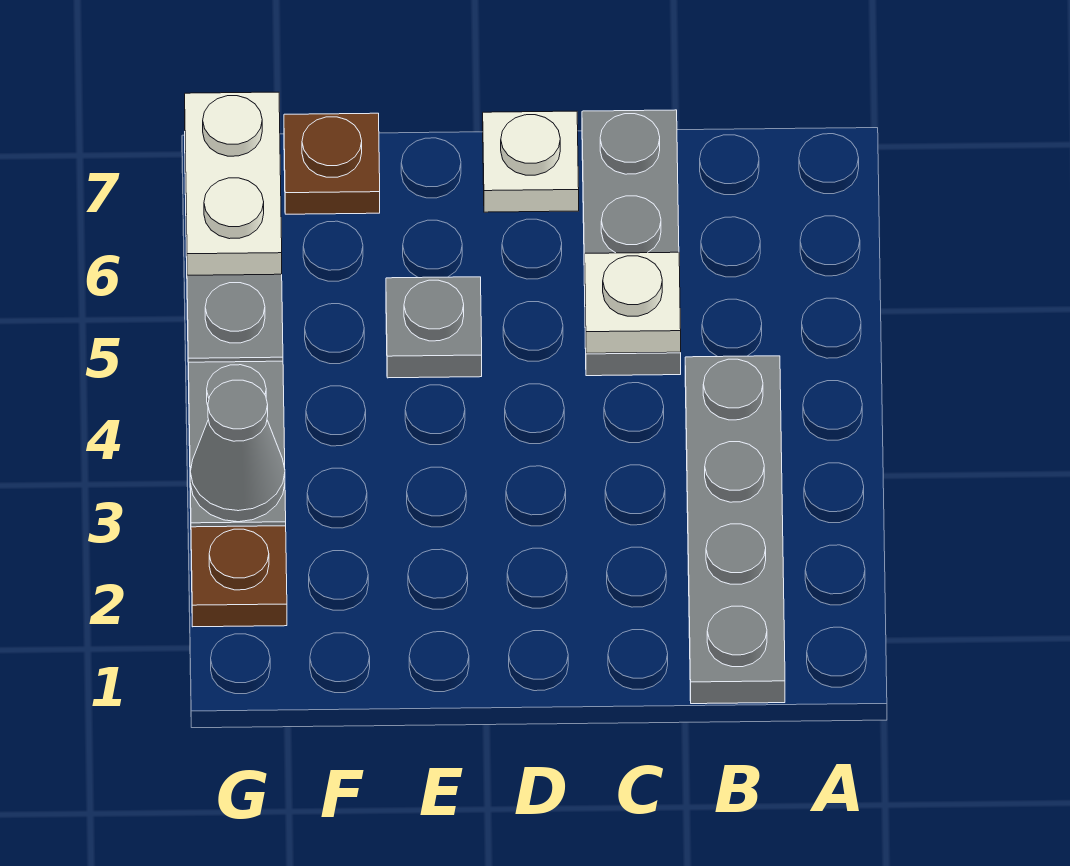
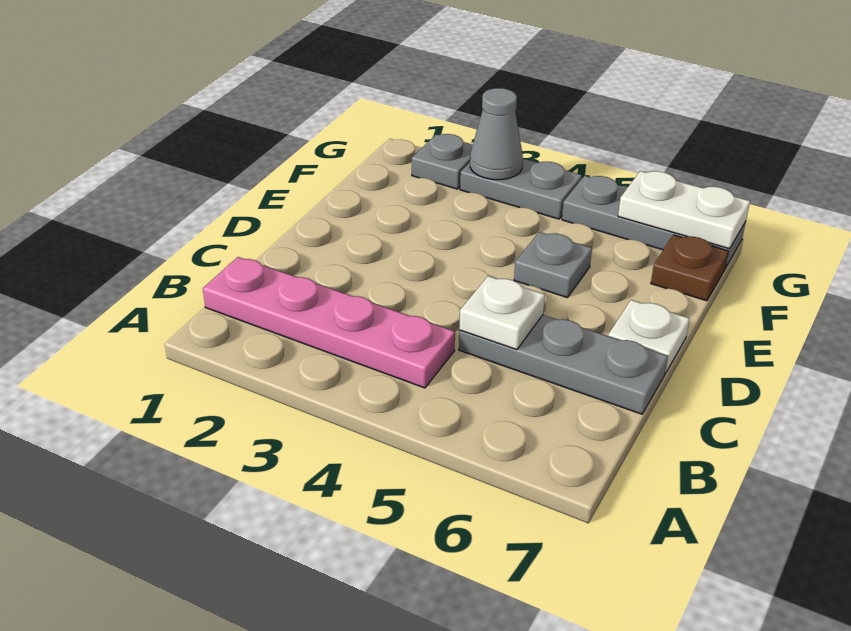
grey 1x4 plate [685,356,785,704] -> pink 1x4 plate [203,257,455,388]
brown 1x1 plate [191,526,287,627] -> grey 1x1 plate [412,134,473,189]

